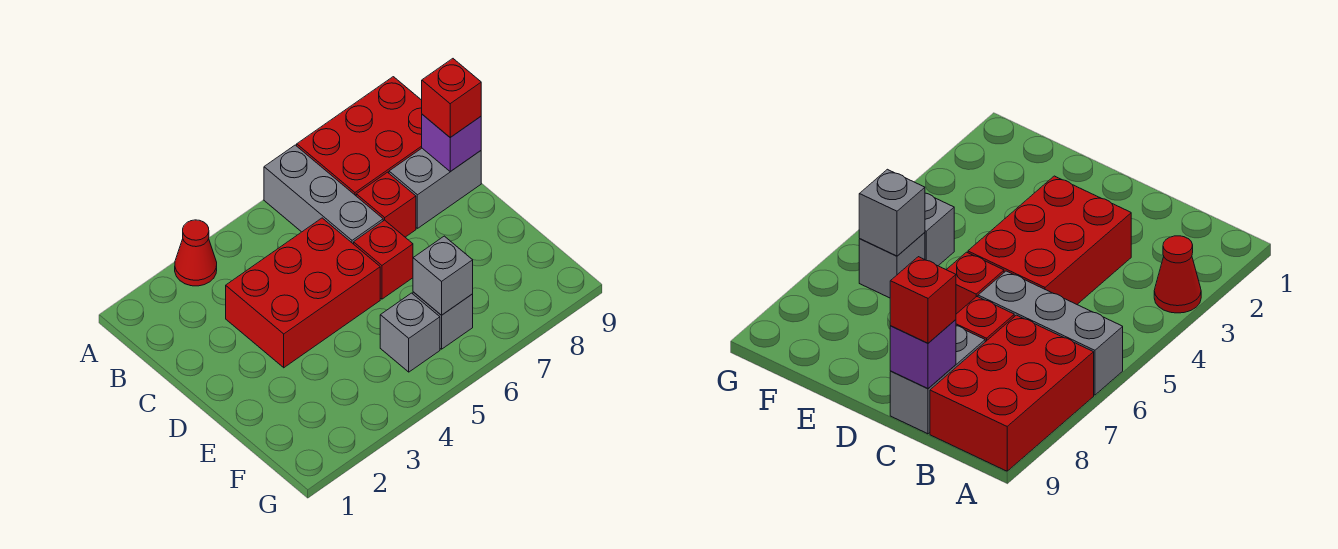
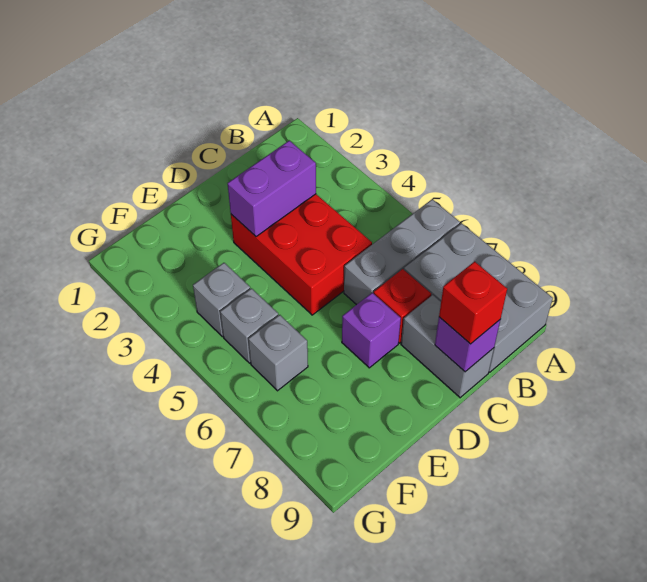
red 1x1 cone [175,220,217,286] -> none
red 2x3 brick [297,77,422,196] -> grey 2x3 brick [404,223,553,372]
none -> purple 1x2 brick [228,141,316,237]
red 1x1 brick [354,220,413,299] -> none
none -> purple 1x1 brick [342,293,401,368]
grey 1x1 brick [413,236,473,315] -> grey 1x1 brick moved to [193,263,250,337]

